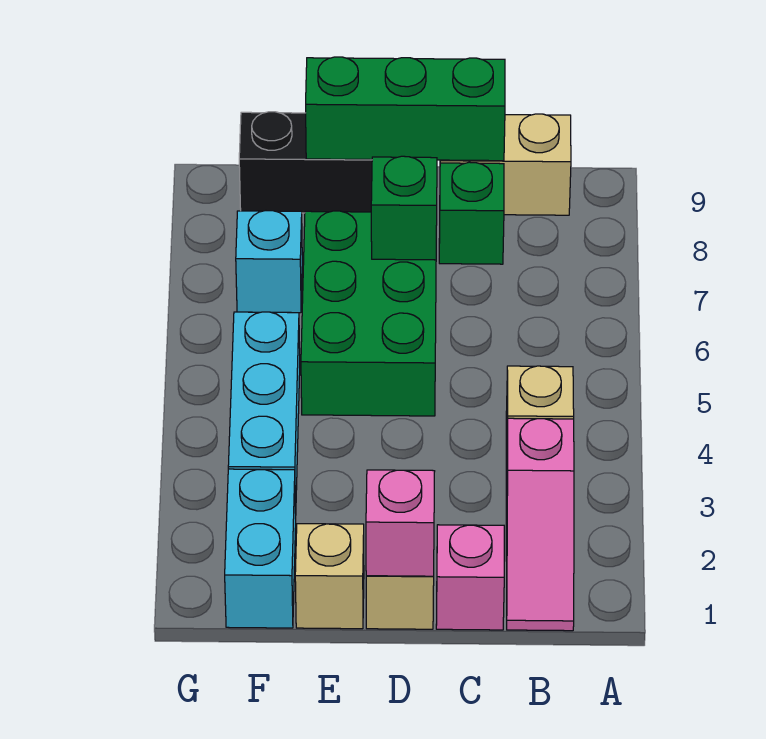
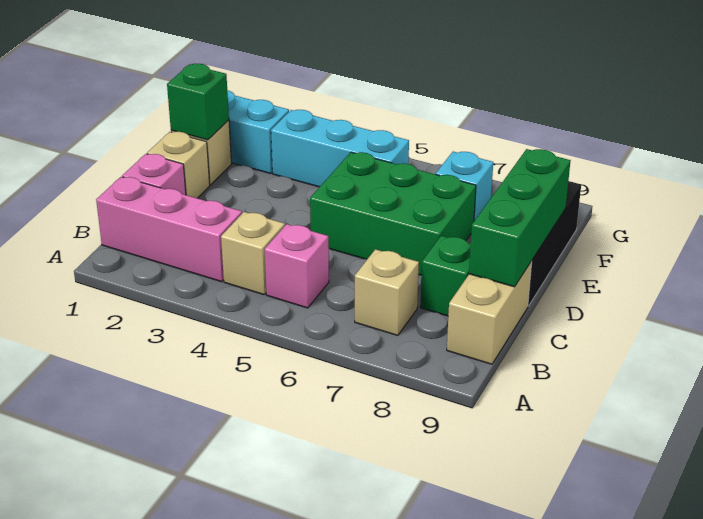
pink 1x3 slope [506,418,574,631] -> pink 1x3 brick [96,177,242,282]
none -> tan 1x1 brick [355,249,419,336]
pink 1x1 brick [366,470,435,576] -> pink 1x1 brick moved to [265,224,329,308]
green 1x1 brick [371,156,437,260] -> green 1x1 brick moved to [167,64,229,140]

